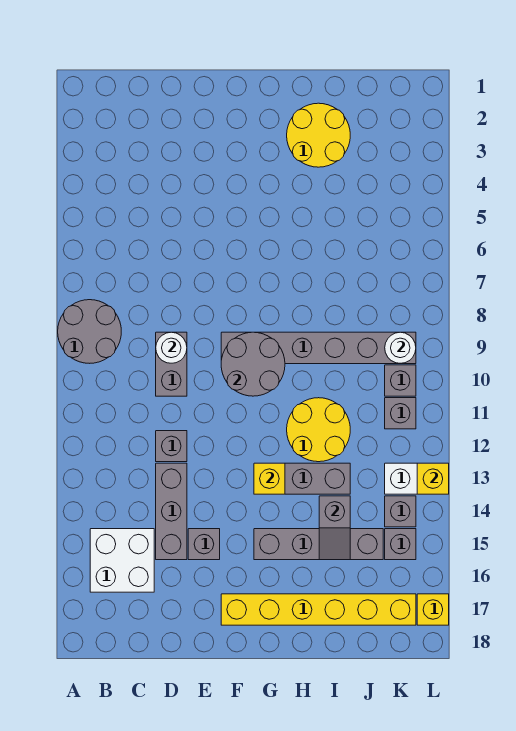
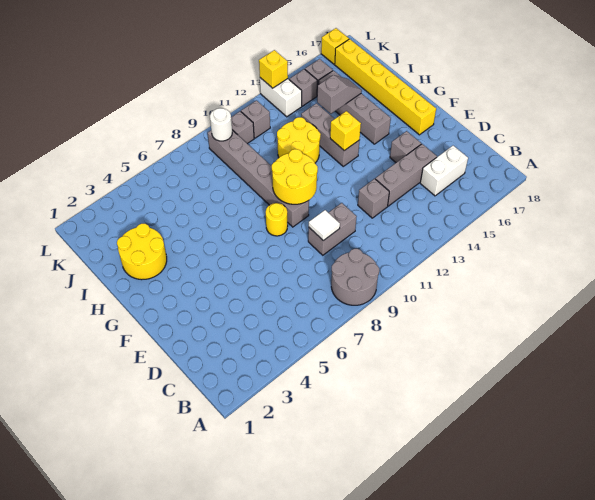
white 2x2 brick [90,529,154,592] -> white 1x2 brick [420,146,468,196]
white 1x1 round brick [156,332,187,363] -> white 1x1 tile [309,210,340,241]
none -> yellow 1x1 round brick [266,203,288,236]
grey 2x2 round brick [221,332,285,396] -> yellow 2x2 round brick [272,149,318,204]

